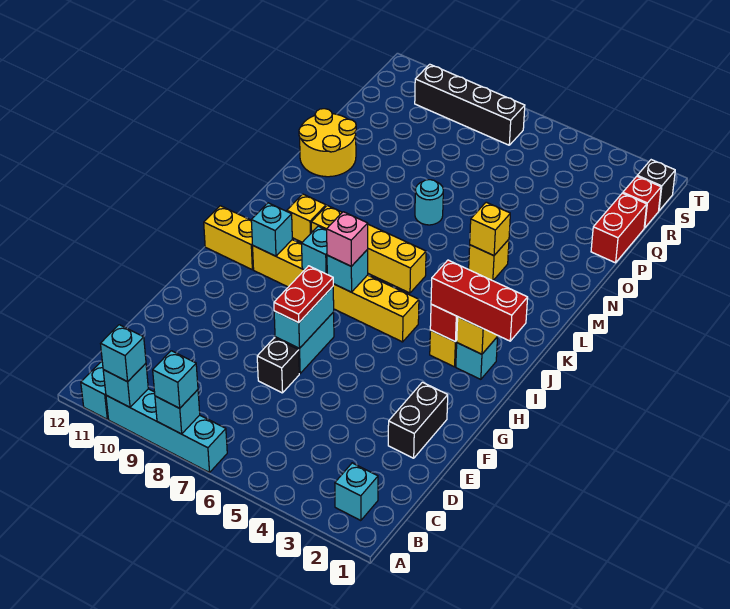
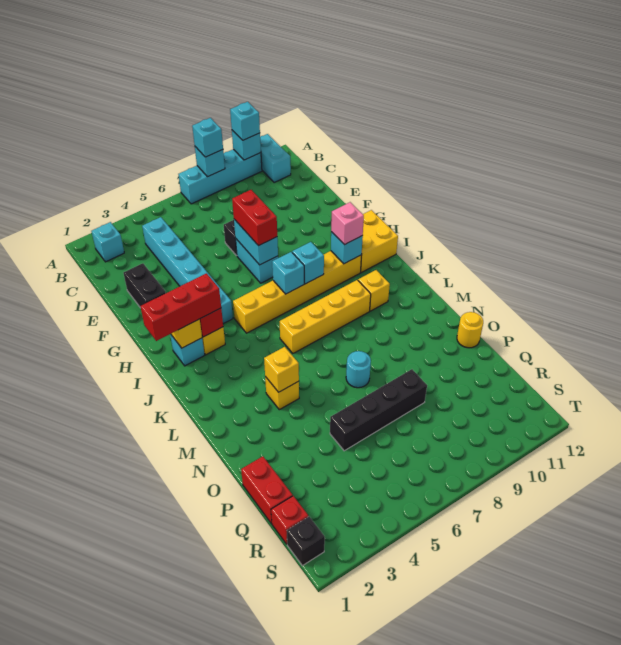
none -> cyan 1x6 brick [142,217,233,324]
red 1x2 plate [274,266,333,323] -> red 1x2 brick [232,190,277,246]
pink 1x1 brick [327,212,368,266] -> pink 1x1 brick moved to [331,202,364,245]
yellow 1x2 brick [204,206,254,270] -> yellow 2x2 brick [361,210,398,272]
yellow 2x2 round brick [299,109,356,177] -> yellow 1x1 round brick [457,312,483,348]
black 1x4 brick [415,64,525,145] -> black 1x4 brick moved to [330,369,427,451]

